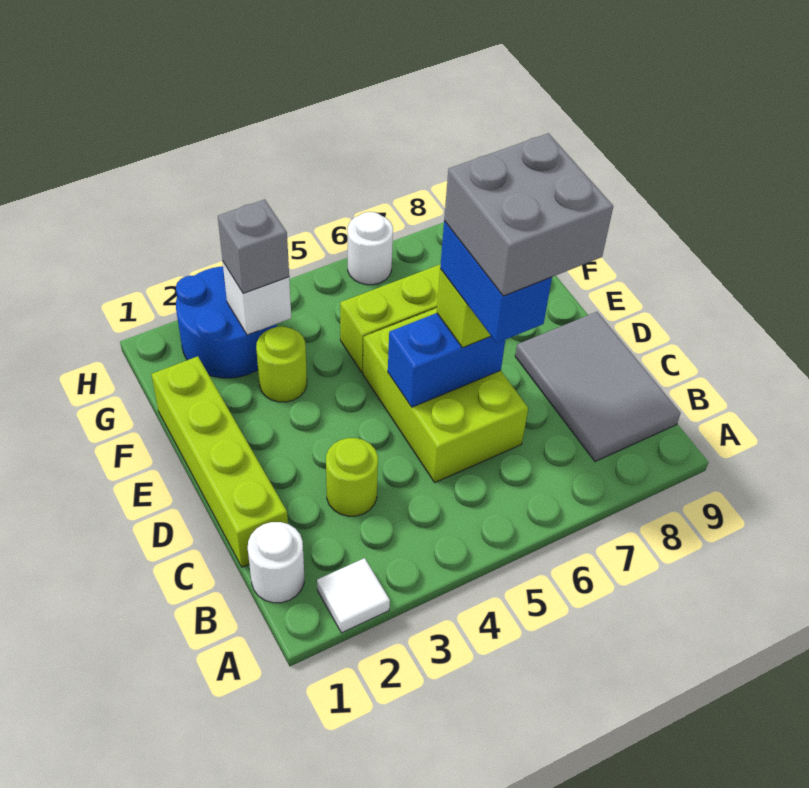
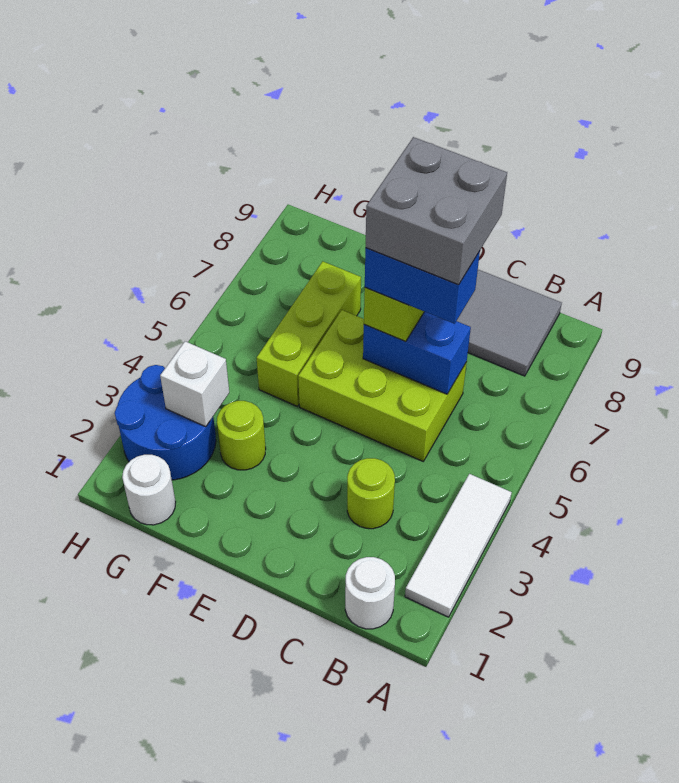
white 1x1 tile [317,558,390,633] -> white 1x3 tile [405,474,512,617]
lime 1x4 brick [152,356,288,567] -> none
blue 1x2 brick [388,313,505,407] -> blue 1x2 brick turned to [363,312,471,394]
grey 1x1 brick [218,199,289,293] -> none
white 1x1 round brick [348,212,393,285] -> white 1x1 round brick moved to [122,455,176,525]

